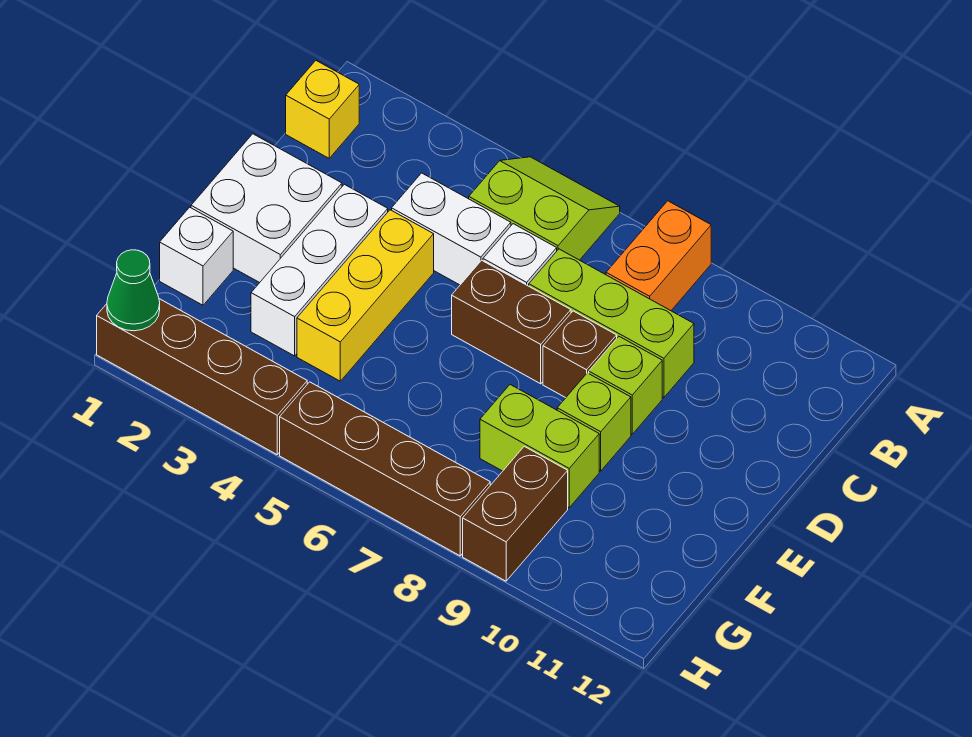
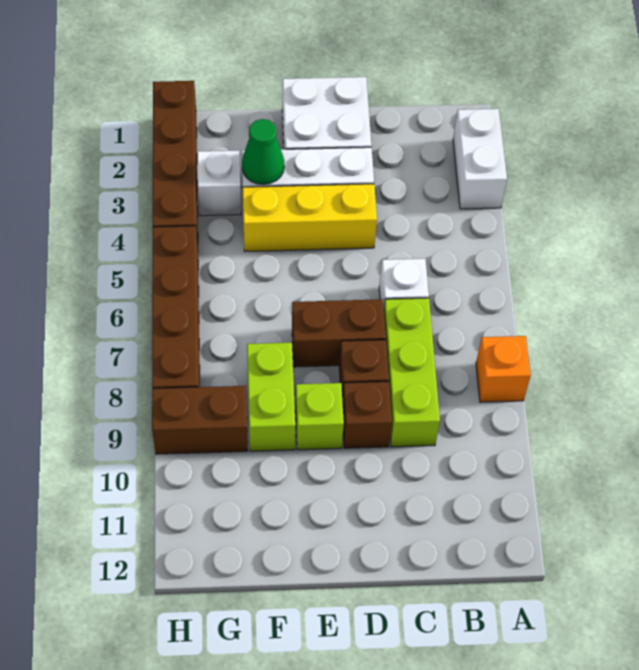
lime 2x2 slope [469,157,620,260] -> none
orange 1x2 brick [606,201,711,311] -> orange 1x1 brick [476,336,531,402]
yellow 1x1 brick [286,61,359,158] -> none
white 1x2 brick [392,173,511,285] -> white 1x2 brick moved to [453,109,507,209]
brown 1x2 brick [452,260,571,384] -> brown 1x2 brick turned to [292,299,386,367]
lime 1x1 brick [589,337,662,434] -> brown 1x1 brick [342,382,392,448]
white 1x1 brick [160,207,233,305] -> white 1x1 brick moved to [197,151,241,216]
green 1x1 cone [107,250,160,331] -> green 1x1 cone moved to [242,119,284,185]

